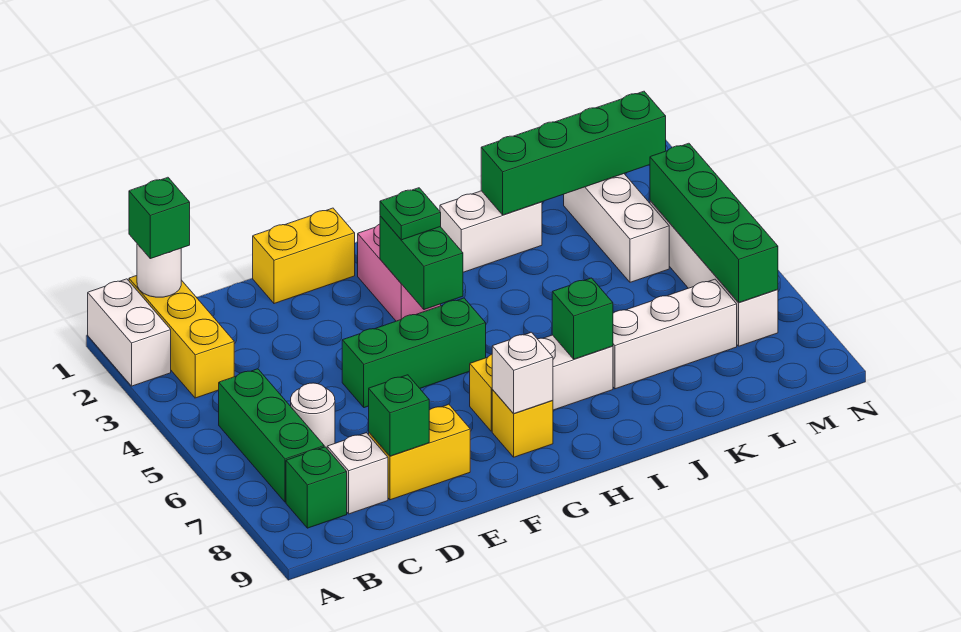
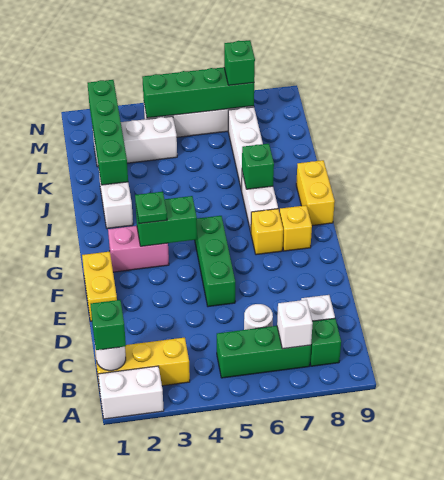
yellow 1x2 brick [369,404,470,500] -> yellow 1x2 brick moved to [296,160,335,226]
green 1x1 brick [369,375,429,456] -> green 1x1 brick moved to [224,40,255,85]
white 1x1 brick [492,332,553,414] -> white 1x1 brick moved to [277,300,313,349]

